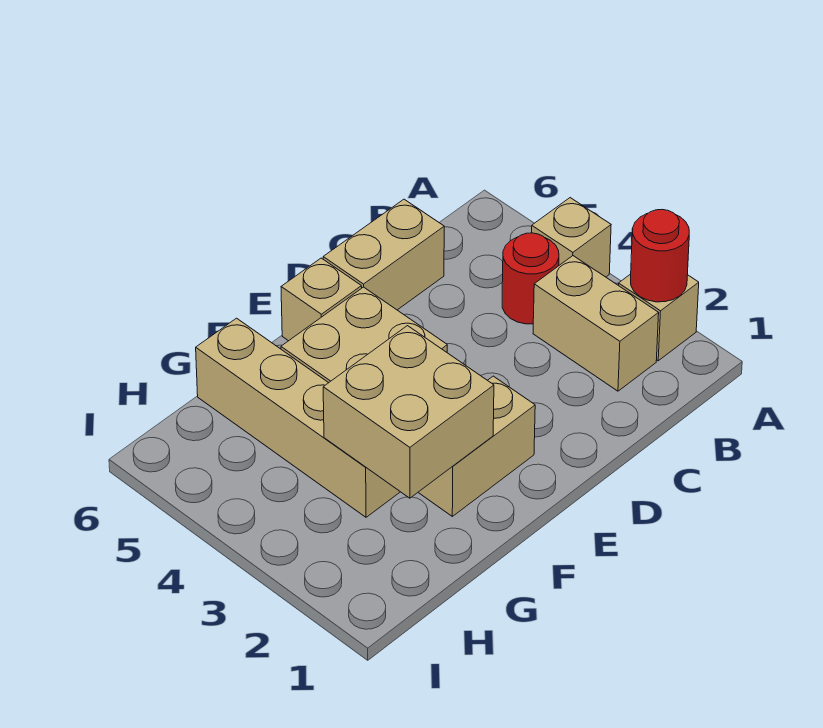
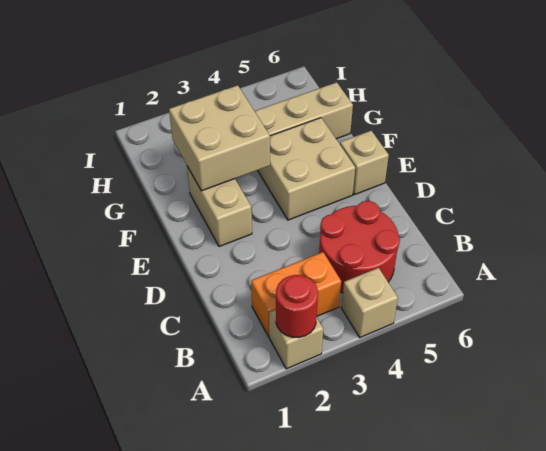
tan 1x2 brick [533,256,659,391] -> orange 1x2 brick [251,252,341,336]
red 1x1 round brick [502,233,559,324] -> red 2x2 round brick [319,201,400,293]
tan 1x2 brick [323,199,444,310] -> none

